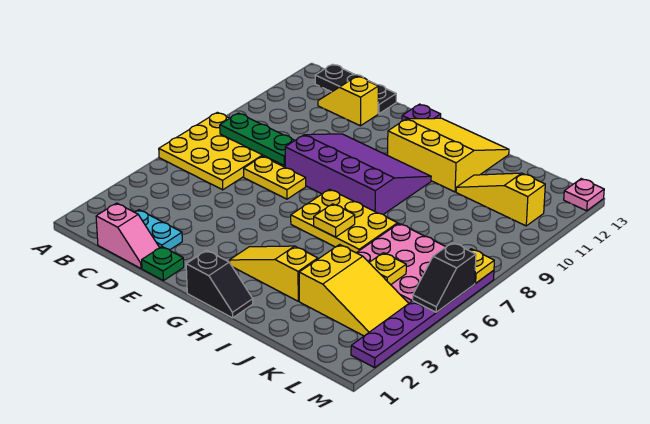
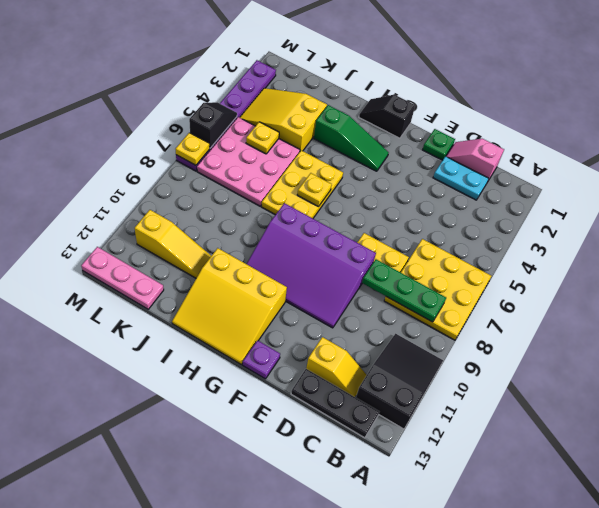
none -> black 2x3 slope [356,334,443,429]
yellow 1x3 slope [229,246,318,301] -> green 1x3 slope [314,105,389,171]
yellow 2x3 plate [291,189,398,253] -> yellow 2x3 plate turned to [261,150,343,218]
pink 1x1 plate [564,179,604,211] -> pink 1x3 plate [81,247,164,309]

